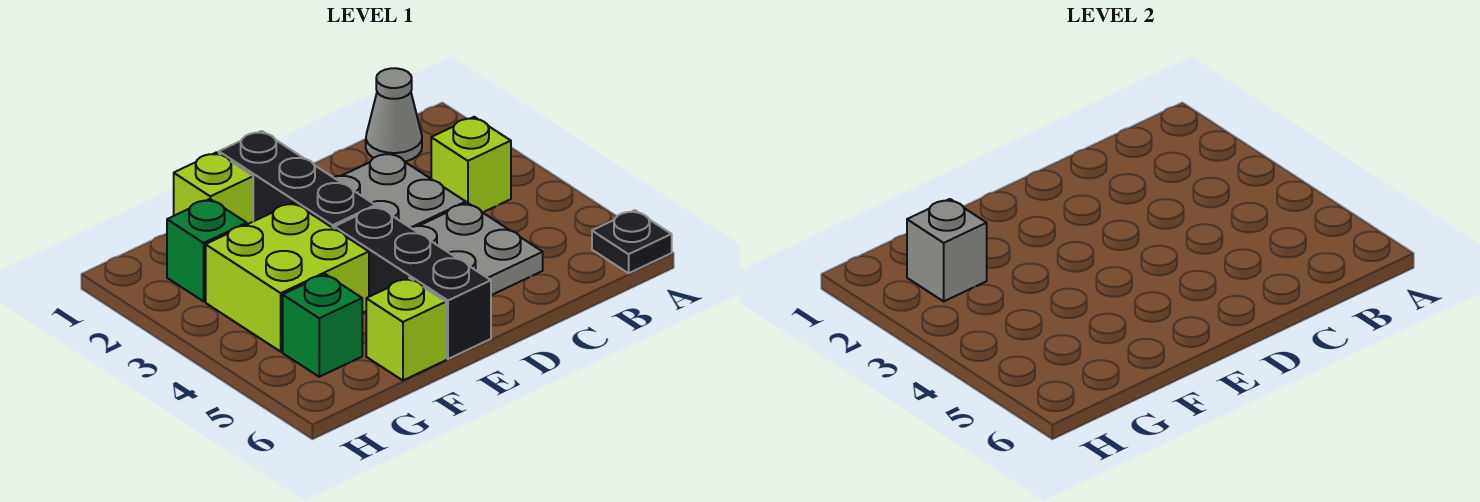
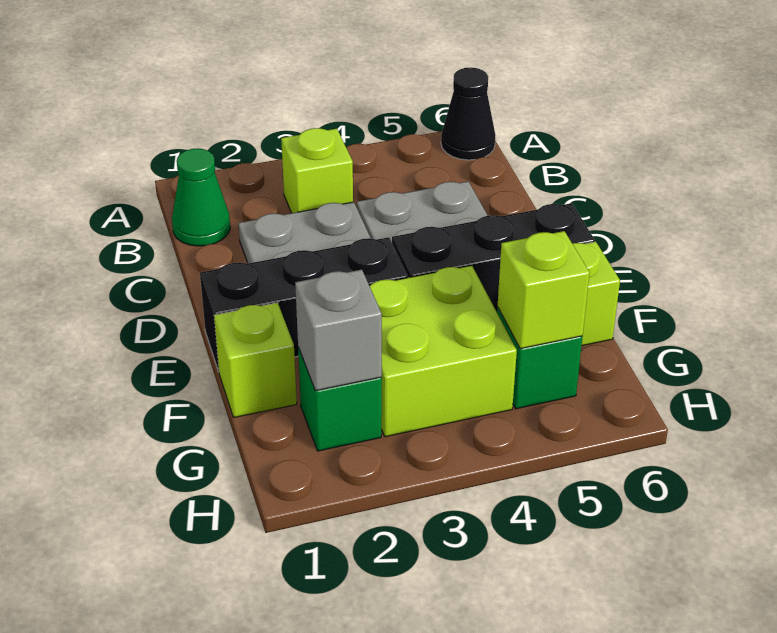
black 1x1 plate [592,210,672,273] -> black 1x1 cone [441,67,495,160]
grey 1x1 cone [366,68,422,162] -> green 1x1 cone [172,149,230,246]
none -> lime 1x1 brick [498,231,590,349]

